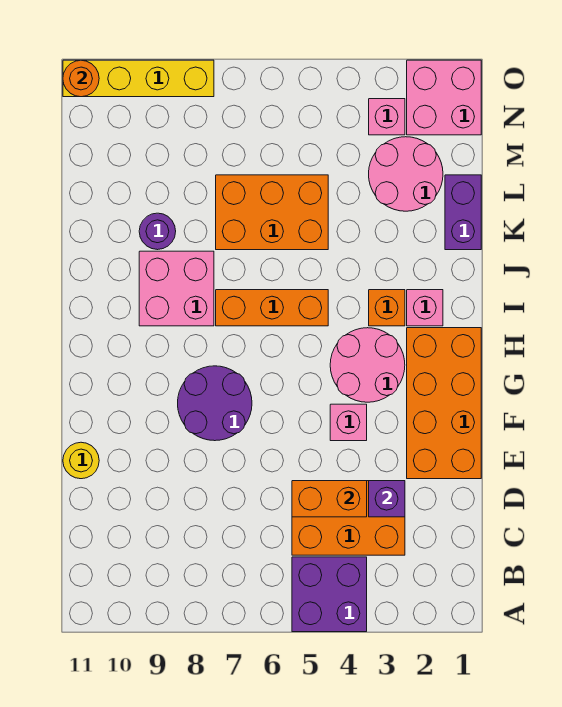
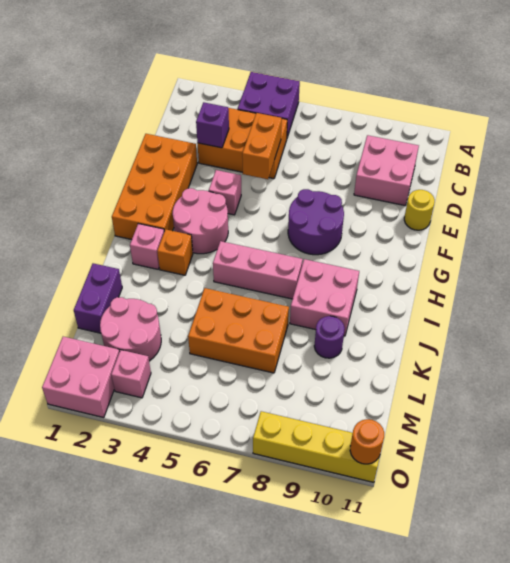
none -> pink 2x2 brick [354,135,419,206]
orange 1x2 brick [292,481,367,517] -> orange 1x2 brick turned to [242,113,282,179]
orange 1x3 brick [216,290,328,326] -> pink 1x3 brick [213,241,303,299]

